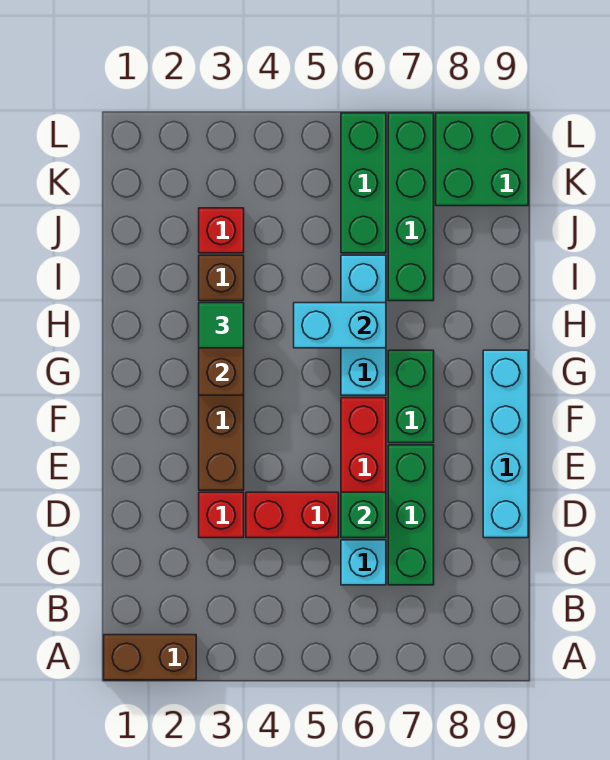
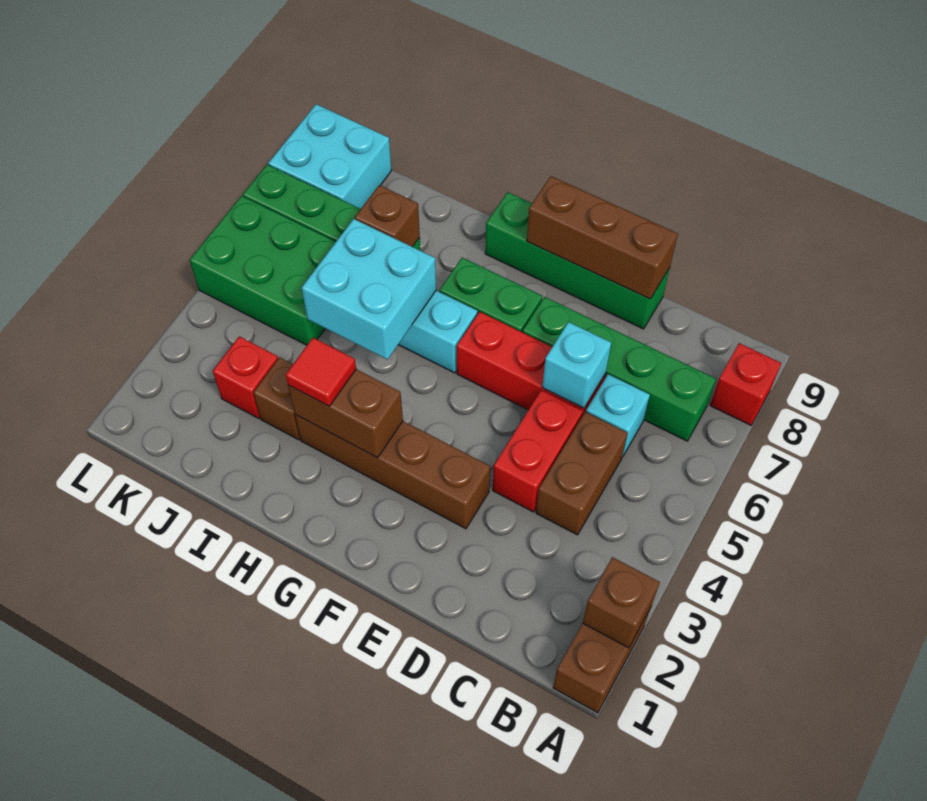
none -> brown 1x1 brick [583,557,660,648]
none -> brown 1x2 brick [536,412,628,535]
green 1x3 brick [388,445,434,585] -> green 1x4 brick [523,297,716,441]
red 1x1 brick [199,492,244,538] -> red 1x1 brick moved to [710,343,781,425]
green 1x1 brick [341,492,386,538] -> cyan 1x1 brick [542,322,611,408]
cyan 1x4 brick [483,350,528,538] -> green 1x4 brick [485,192,670,329]
none -> brown 1x3 brick [527,176,678,299]
green 1x1 tile [199,303,244,348] -> red 1x1 tile [286,338,356,406]
cyan 1x2 brick [294,303,386,348] -> cyan 2x2 brick [302,219,436,359]
none -> brown 1x1 brick [355,185,420,247]
green 1x3 brick [341,113,386,253] -> green 2x3 brick [190,196,336,345]
green 2x2 brick [436,113,528,206] -> cyan 2x2 brick [268,104,391,209]

